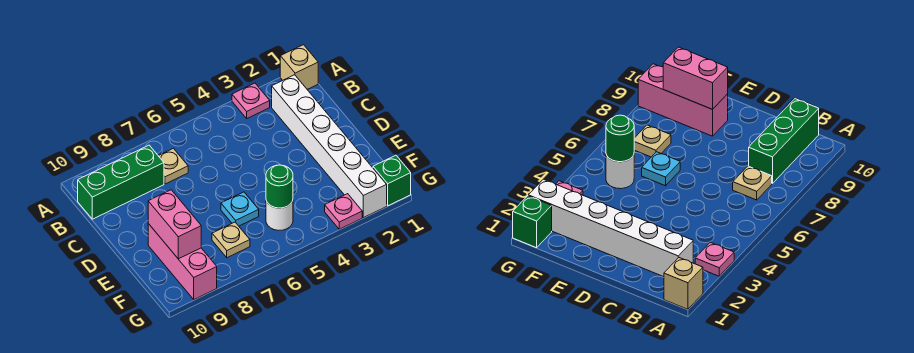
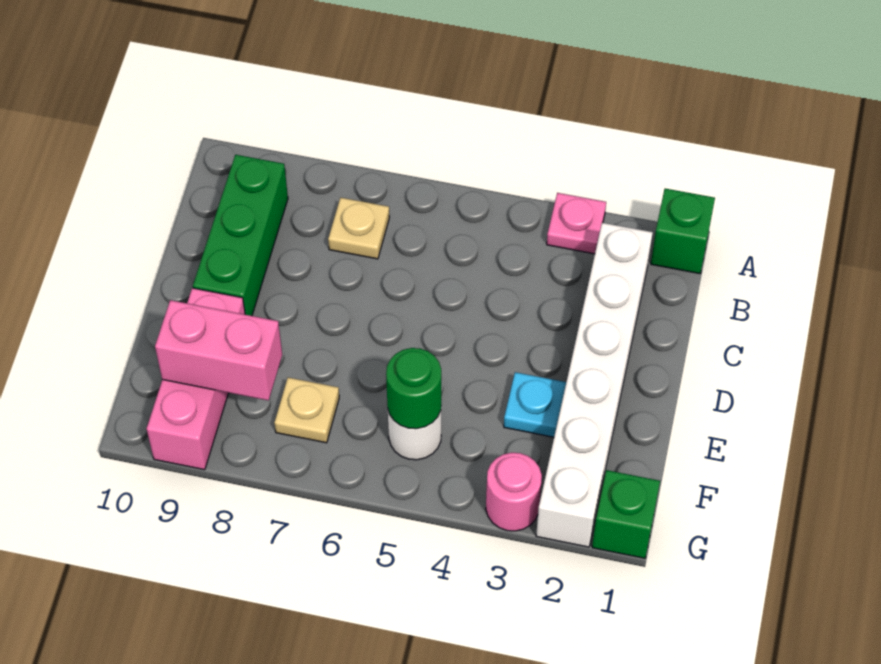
tan 1x1 brick [280,45,318,89] -> green 1x1 brick [651,189,715,274]
green 1x3 brick [78,145,164,219] -> green 1x3 brick turned to [193,155,288,316]
cyan 1x1 plate [221,192,259,226] -> cyan 1x1 plate moved to [504,372,566,437]
pink 1x2 brick [148,190,201,259] -> pink 1x2 brick turned to [155,300,282,400]
pink 1x1 plate [325,194,362,229] -> pink 1x1 round brick [486,453,542,531]

